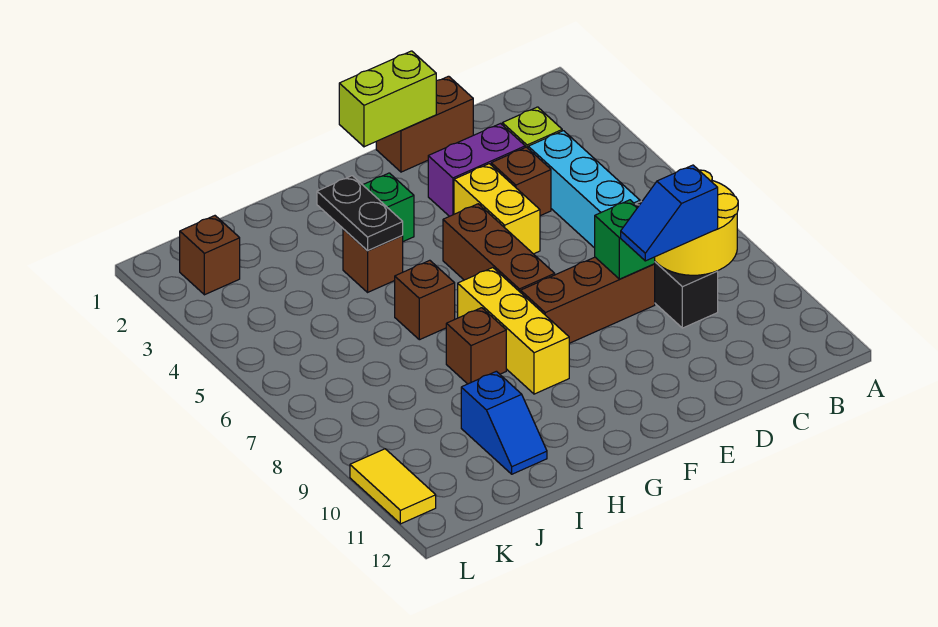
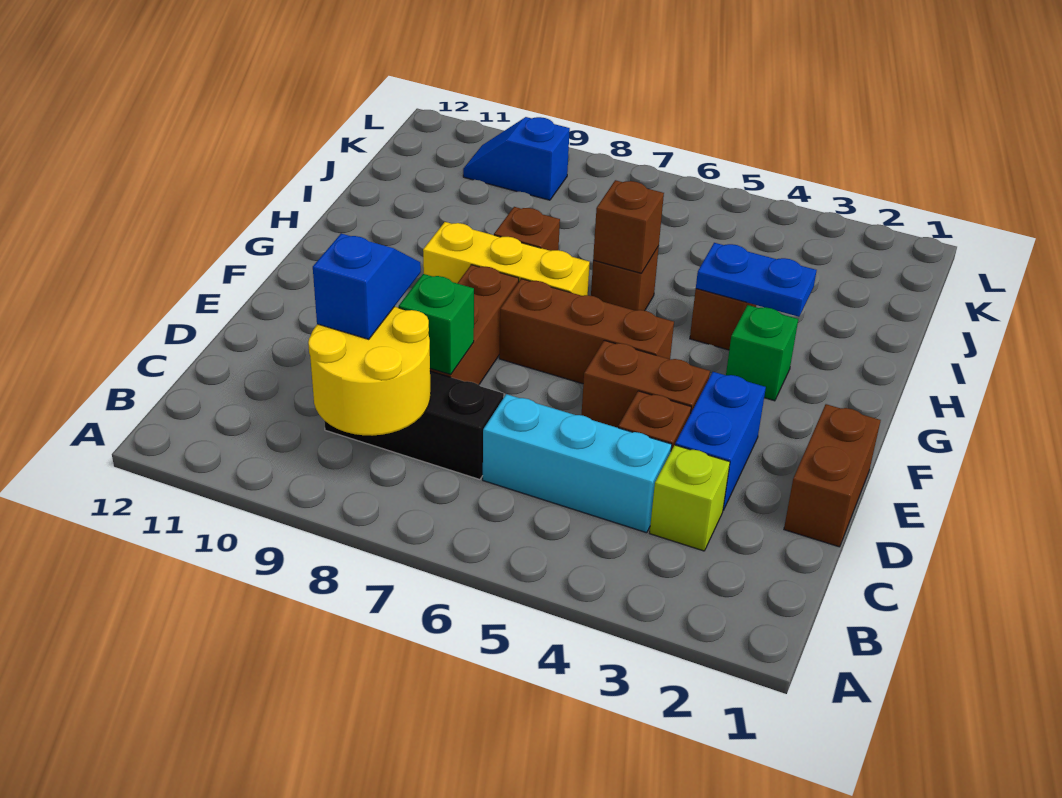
purple 1x2 brick [428,124,525,216] -> blue 1x2 brick [675,372,766,510]
lime 1x2 brick [339,51,436,147] -> none
yellow 1x2 brick [454,164,540,254] -> brown 1x2 brick [582,340,710,428]
black 1x2 plate [317,176,403,251] -> blue 1x2 plate [696,243,817,317]
blue 1x2 slope [461,371,547,474] -> blue 1x2 slope moved to [463,117,570,200]
brown 1x1 brick [180,216,240,295] -> brown 1x1 brick moved to [593,180,664,273]
yellow 1x2 tile [350,449,436,524] -> none

